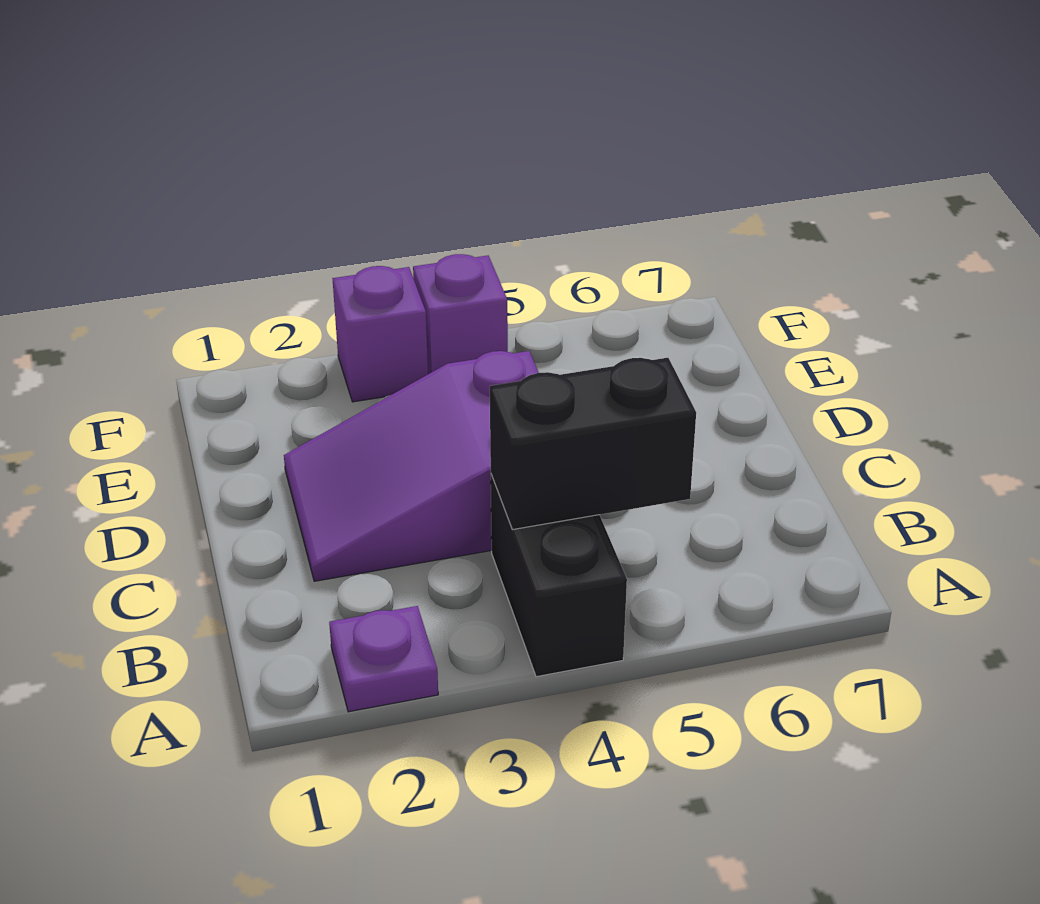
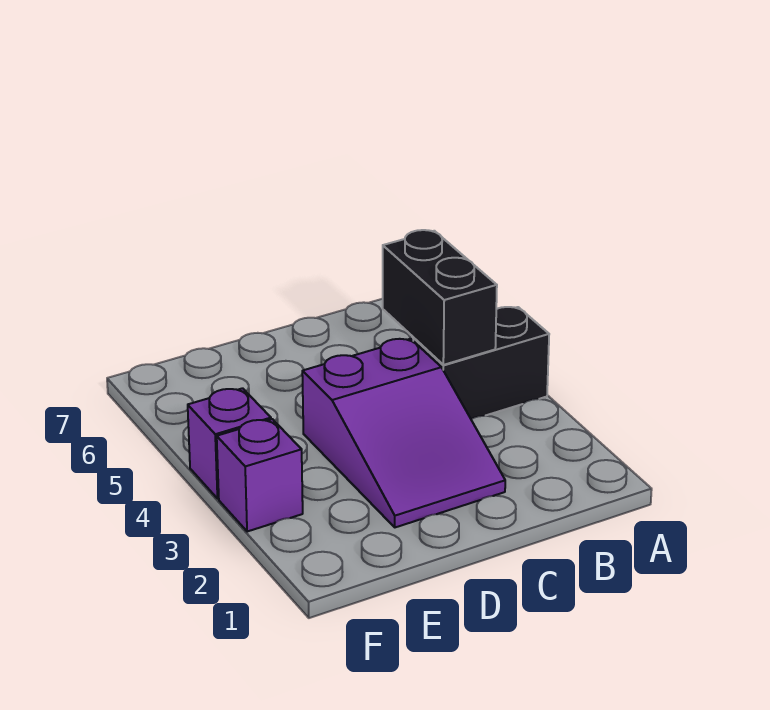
purple 1x1 plate [329,606,438,712] -> none

